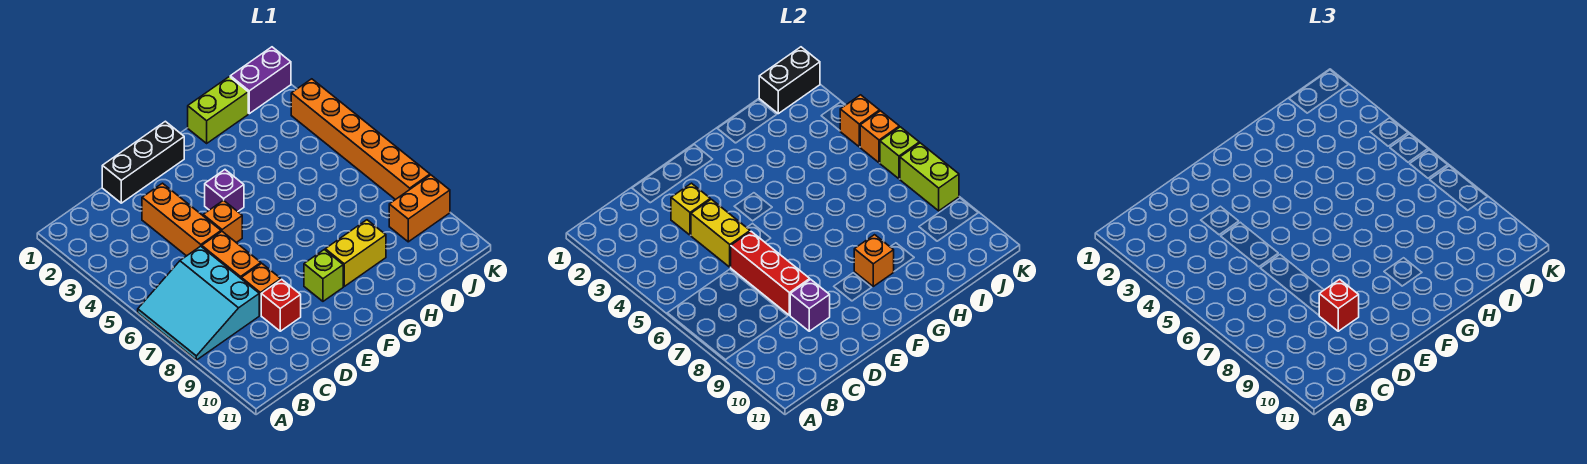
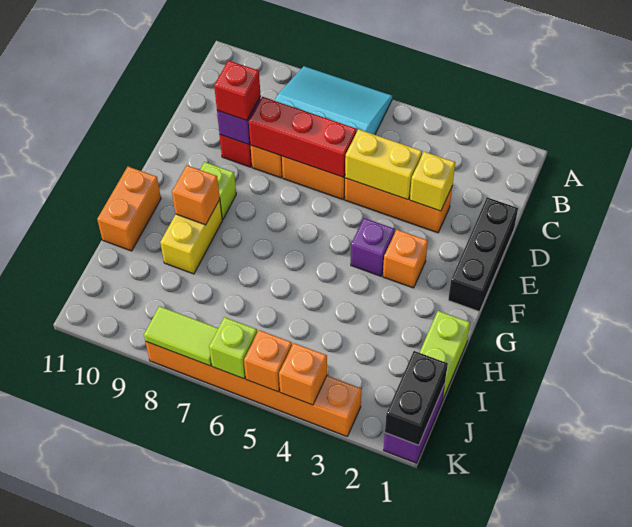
orange 1x1 brick [203,200,242,243] -> orange 1x1 brick moved to [383,230,428,288]
orange 1x2 brick [389,175,450,242] -> orange 1x2 brick moved to [97,167,161,251]
lime 1x2 brick [900,143,959,211] -> lime 1x2 tile [144,306,218,366]

